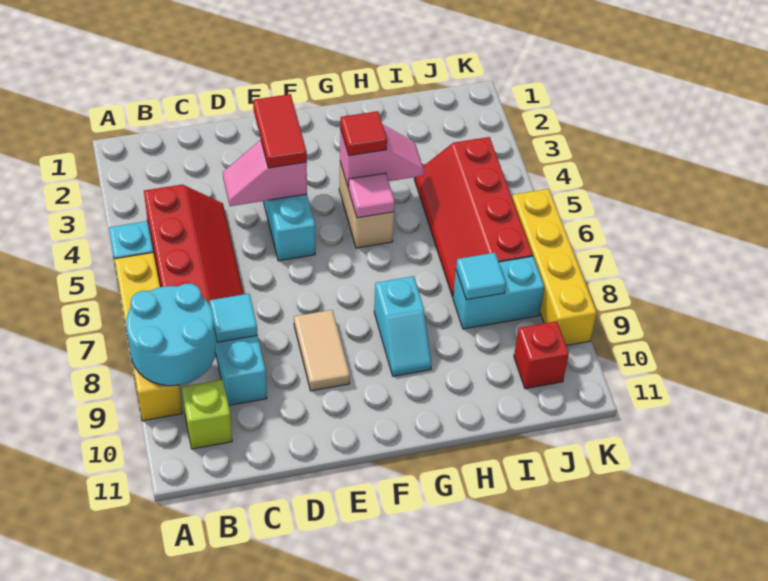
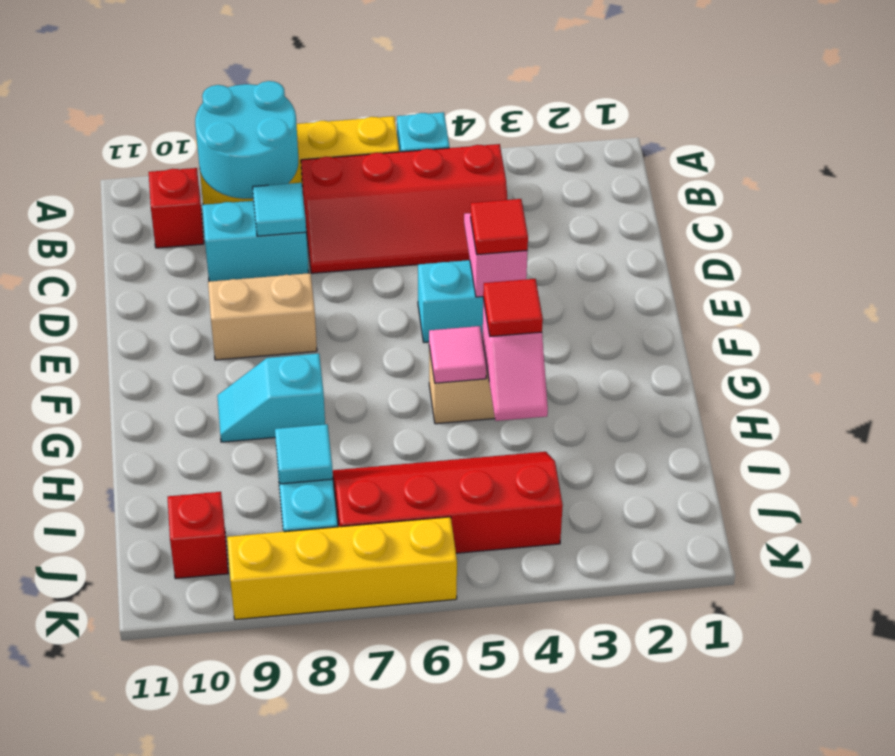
lime 1x1 brick [182,380,232,449] -> red 1x1 brick [149,168,204,248]
red 1x2 tile [253,94,307,168] -> red 1x1 tile [471,199,528,255]
tan 1x2 tile [294,310,350,391] -> tan 1x2 brick [208,273,317,360]

